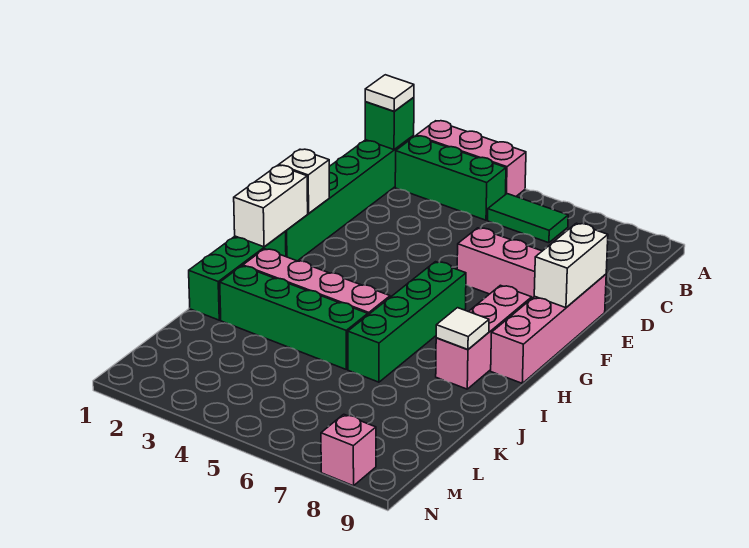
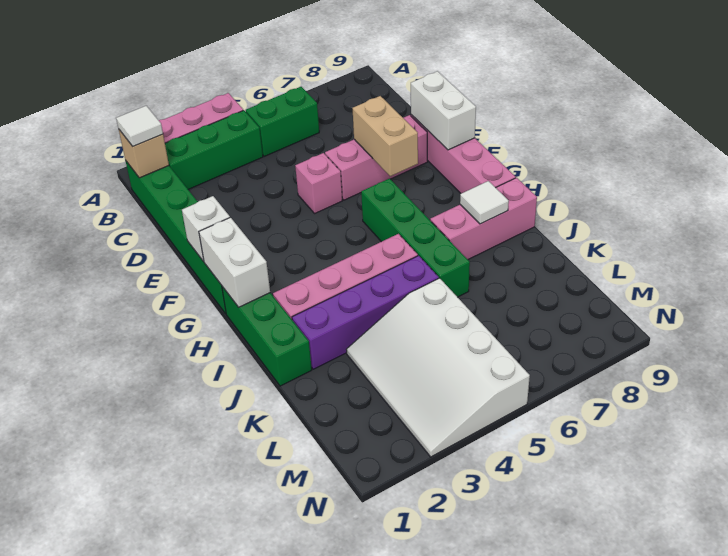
green 1x1 brick [365,97,414,150] -> tan 1x1 brick [119,130,169,178]
green 1x2 tile [488,194,568,243] -> green 1x2 brick [246,87,319,156]
none -> tan 1x2 brick [352,96,418,176]
pink 1x3 brick [436,285,532,389] -> pink 1x3 brick turned to [430,178,537,259]
green 1x4 brick [220,266,368,369] -> purple 1x4 brick [292,256,439,369]
none -> white 3x4 slope [346,278,530,457]
pink 1x1 brick [321,414,376,486] -> pink 1x1 brick moved to [295,153,342,213]

